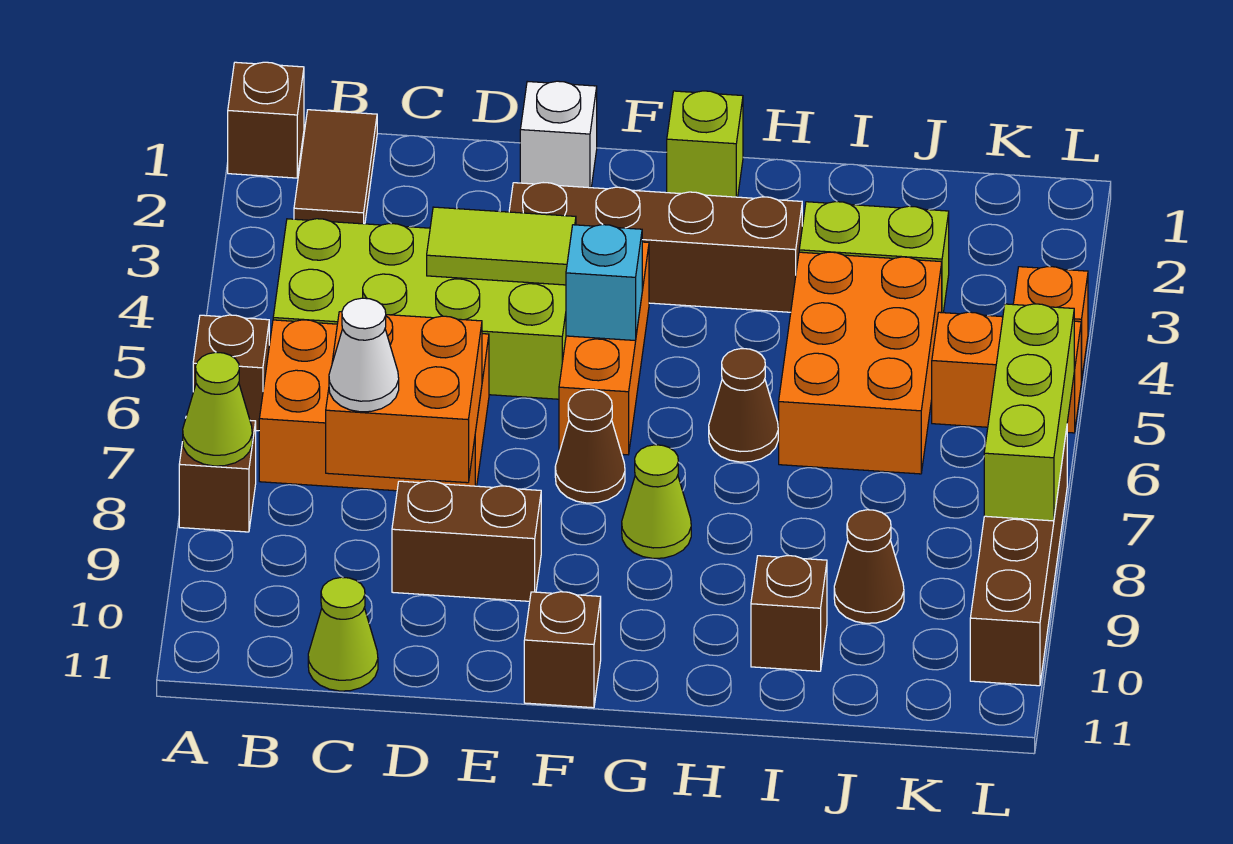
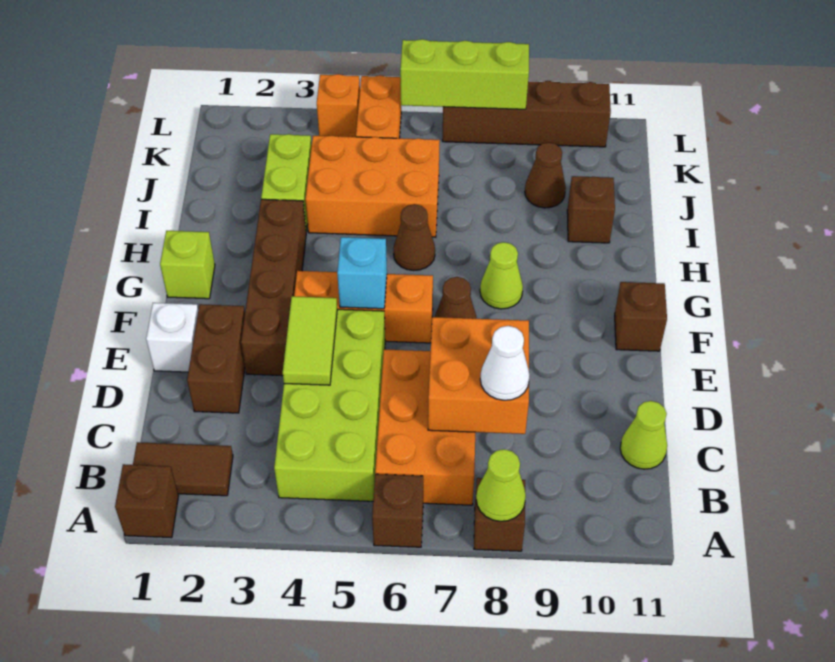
brown 1x2 brick [392,481,541,601] -> brown 1x2 brick moved to [187,304,245,413]

